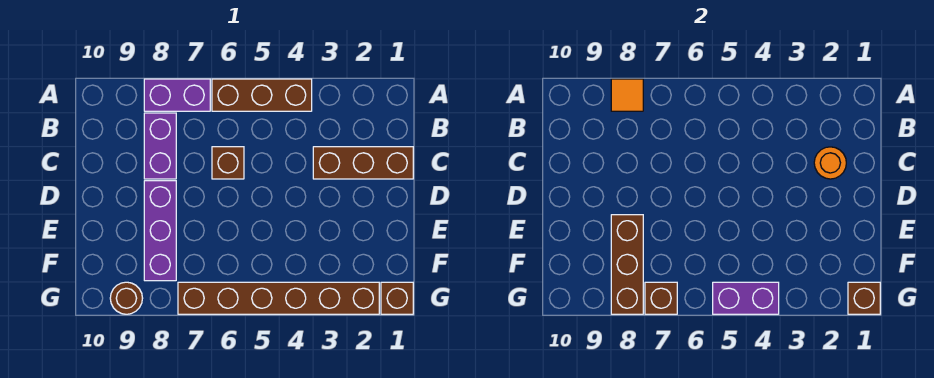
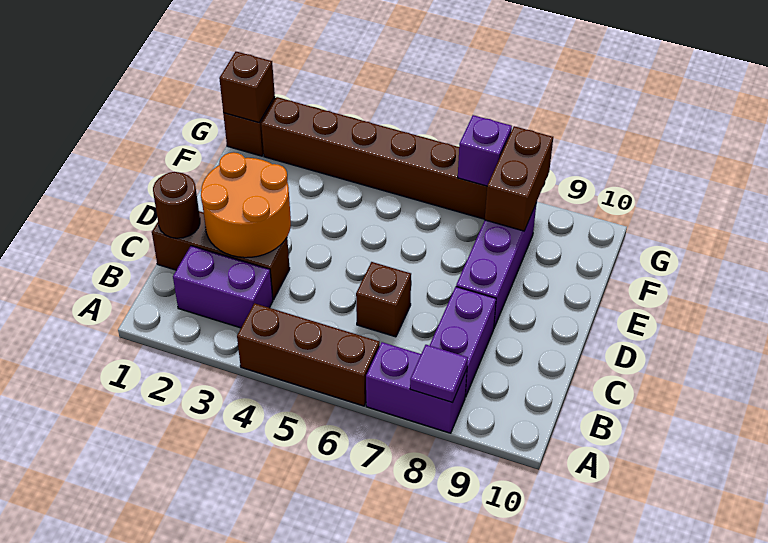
orange 1x1 tile [611,79,643,111] -> purple 1x1 tile [410,345,468,403]
orange 1x1 round brick [814,147,846,179] -> orange 2x2 round brick [201,152,291,258]
brown 1x3 brick [611,215,643,314] -> brown 1x2 brick [485,126,553,231]
purple 1x2 brick [713,282,779,314] -> purple 1x2 brick moved to [173,246,273,328]
brown 1x1 brick [645,282,677,314] -> purple 1x1 brick [458,115,512,186]
brown 1x1 round brick [110,282,143,314] -> brown 1x1 round brick moved to [153,172,200,238]

